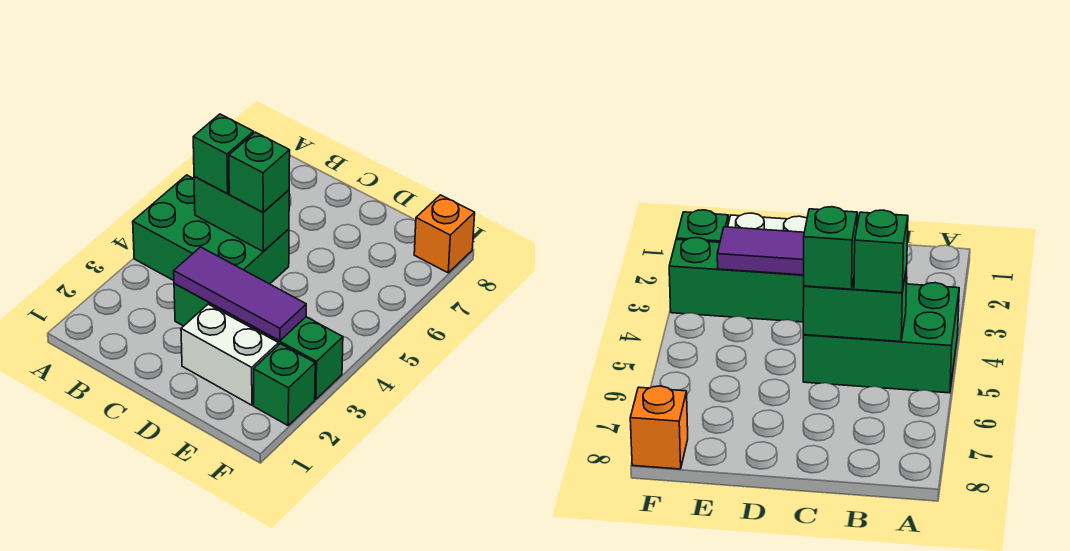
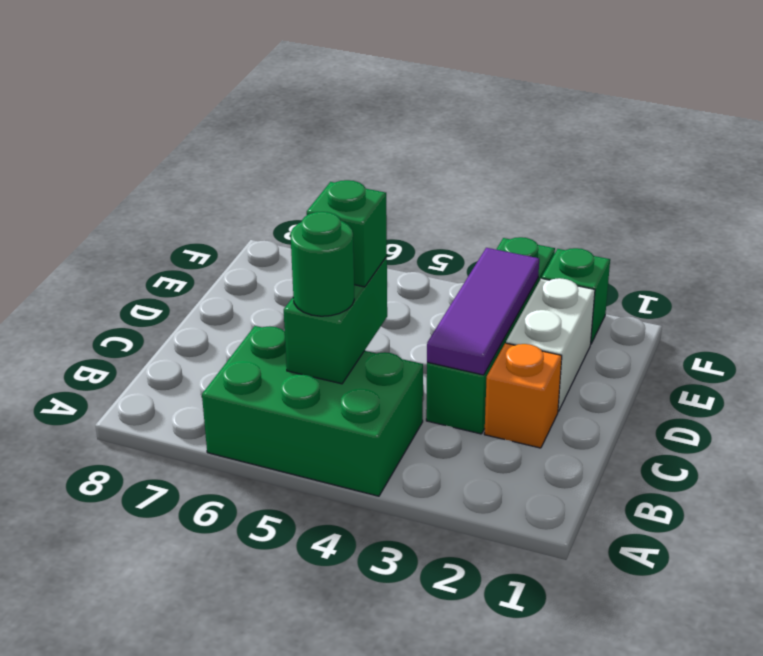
green 2x3 brick [133,175,289,284] -> green 2x3 brick turned to [202,326,423,496]
green 1x1 brick [193,114,254,194] -> green 1x1 round brick [290,212,354,316]
orange 1x1 brick [414,195,475,273] -> orange 1x1 brick moved to [484,343,562,448]

